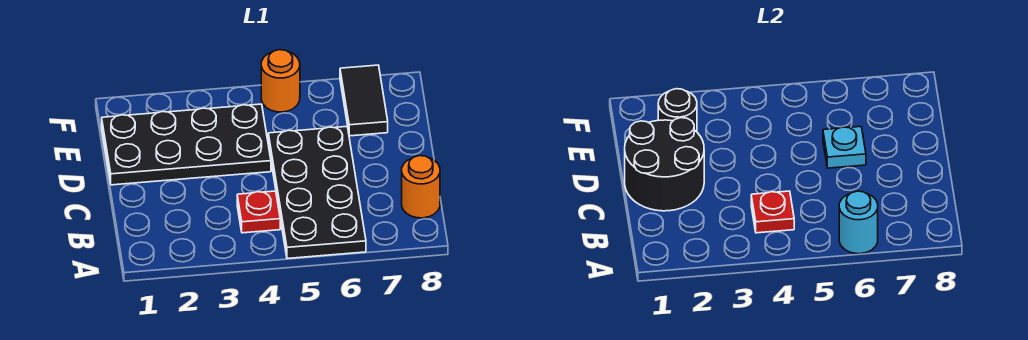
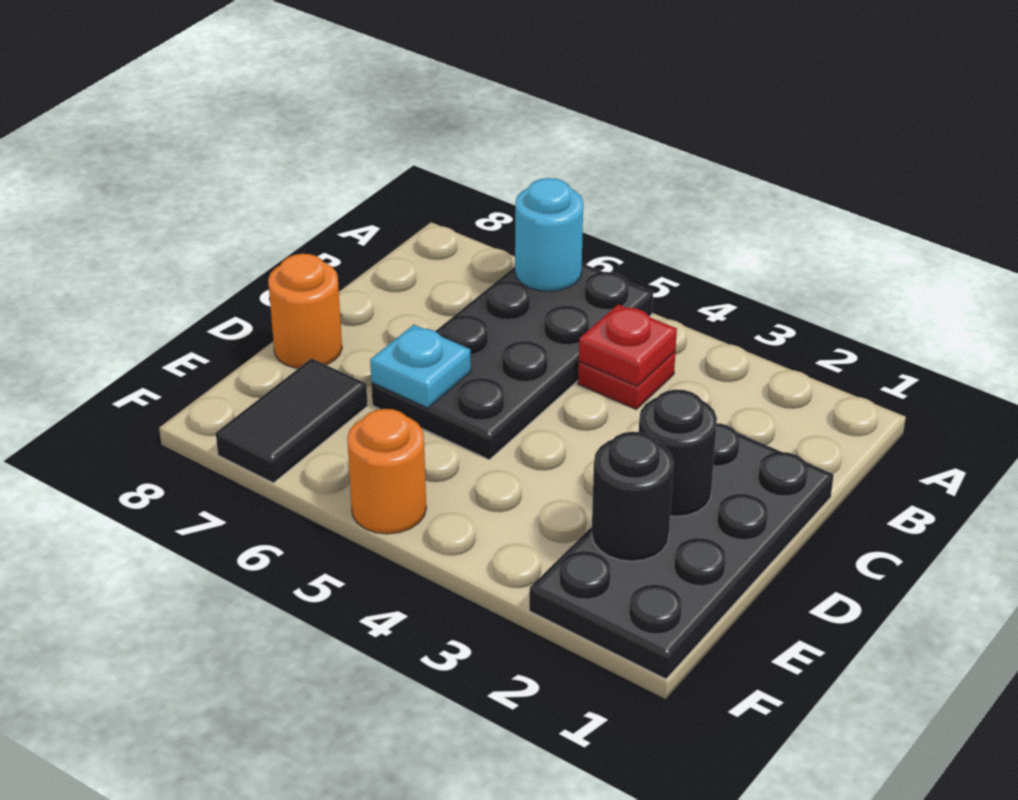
orange 1x1 round brick [402,156,440,218] -> orange 1x1 round brick moved to [268,254,342,368]
black 2x2 round brick [625,118,704,211] -> black 1x1 round brick [639,390,717,516]
black 2x4 plate [102,104,271,185] -> black 2x4 plate turned to [529,423,834,679]

